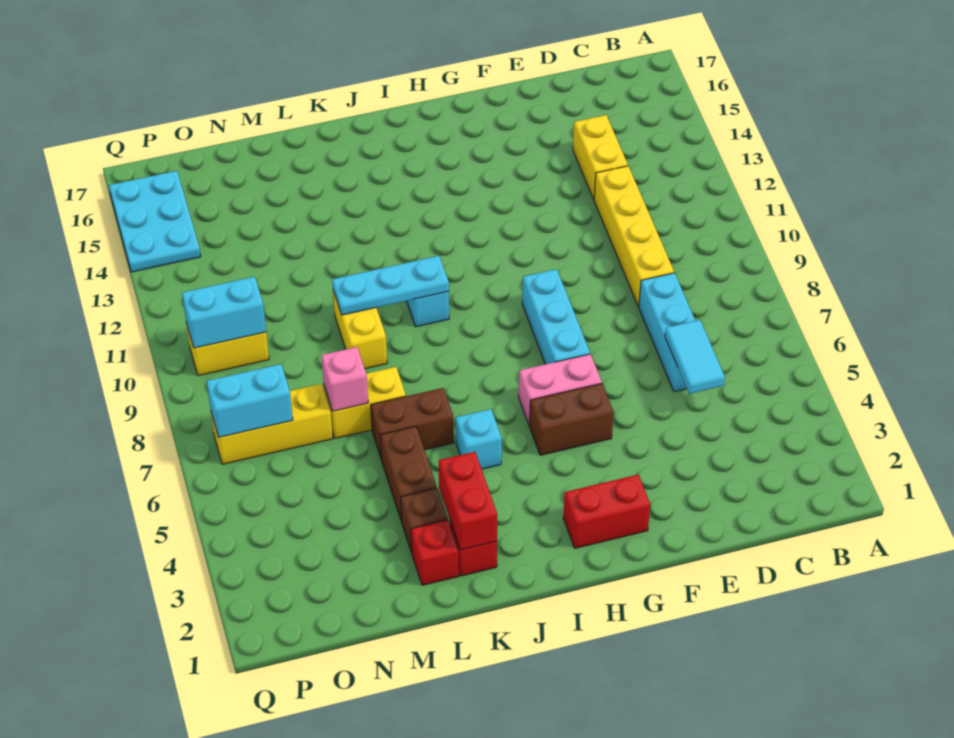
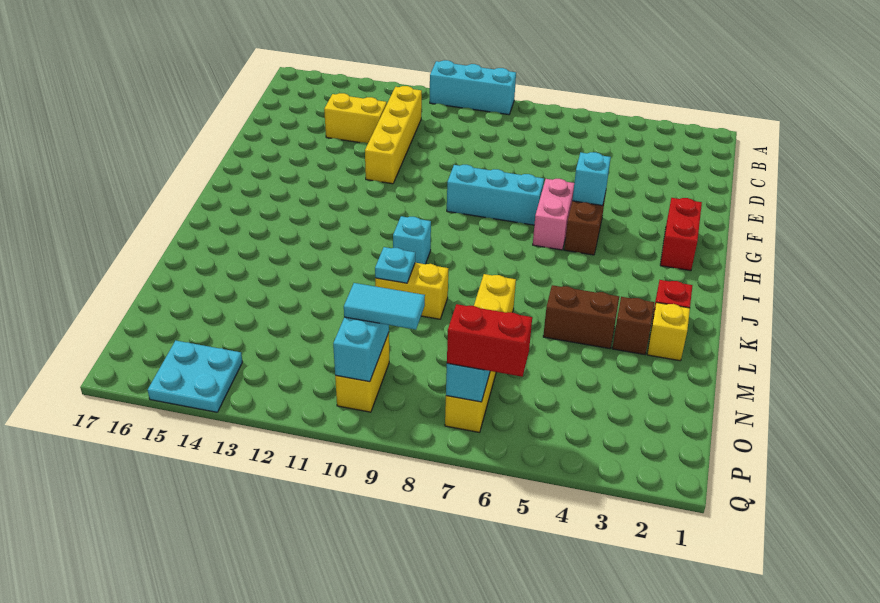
cyan 1x2 tile [665,320,725,394] -> cyan 1x2 tile moved to [344,283,425,330]
cyan 1x3 brick [639,273,695,392] -> cyan 1x3 brick moved to [430,60,516,115]
yellow 1x4 brick [594,166,674,307] -> yellow 1x4 brick turned to [365,86,422,184]
cyan 1x1 brick [456,409,502,469] -> cyan 1x1 brick moved to [572,152,611,206]
cyan 1x3 plate [332,256,449,315] -> cyan 1x1 plate [375,247,415,283]
red 1x2 brick [439,452,497,550] -> red 1x2 brick moved to [447,304,532,377]
brown 1x2 brick [371,388,454,460] -> none
red 1x1 brick [411,520,459,585] -> yellow 1x1 brick [647,302,690,361]
pink 1x1 brick [321,347,368,411] -> none
cyan 2x3 plate [109,171,201,272] -> cyan 2x2 plate [148,341,242,412]

